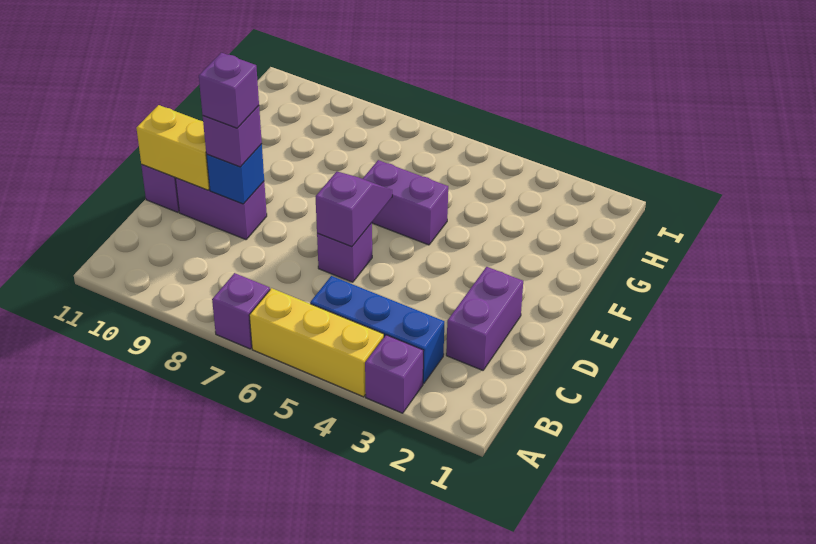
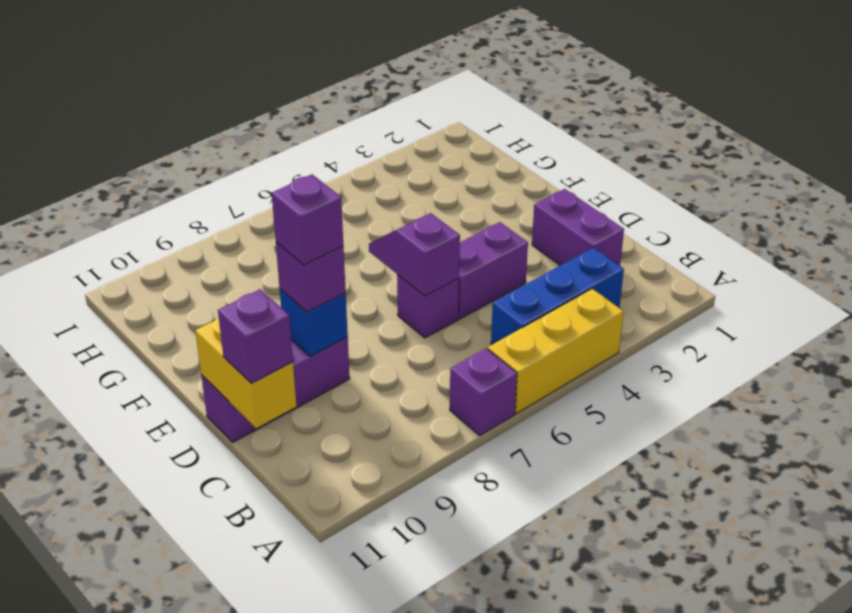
purple 1x1 brick [365,335,424,413] -> purple 1x1 brick moved to [218,289,293,383]
yellow 1x2 brick [136,105,210,190] -> yellow 1x2 brick turned to [195,317,296,428]
purple 1x2 brick [363,160,448,245] -> purple 1x2 brick moved to [458,222,528,319]

